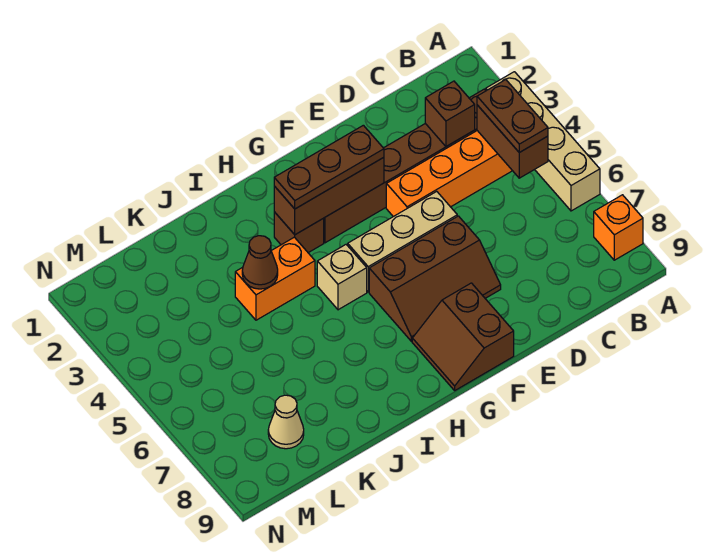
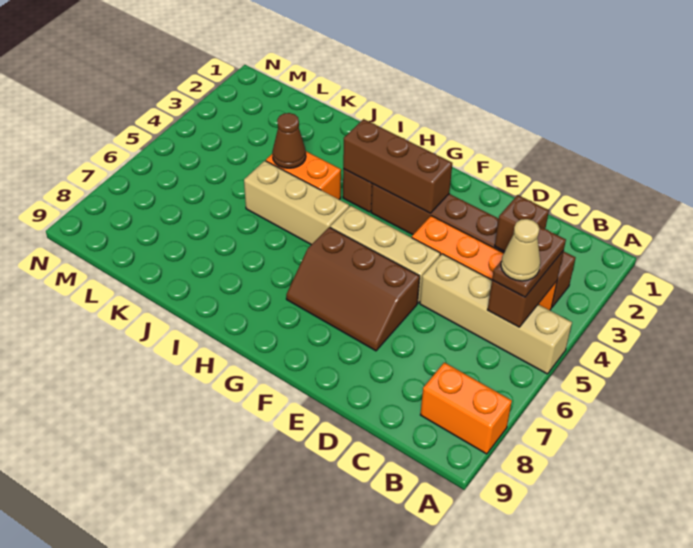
tan 1x4 brick [486,72,600,211] -> tan 1x4 brick turned to [420,254,572,374]
orange 1x1 brick [594,195,643,260] -> orange 1x2 brick [420,362,512,454]
brown 1x3 plate [274,125,384,209] -> none
brown 2x2 slope [412,283,514,390] -> none
tan 1x1 brick [317,245,367,310] -> tan 1x3 brick [244,161,349,245]
tan 1x1 cone [268,395,304,449] -> tan 1x1 cone moved to [501,219,540,281]

